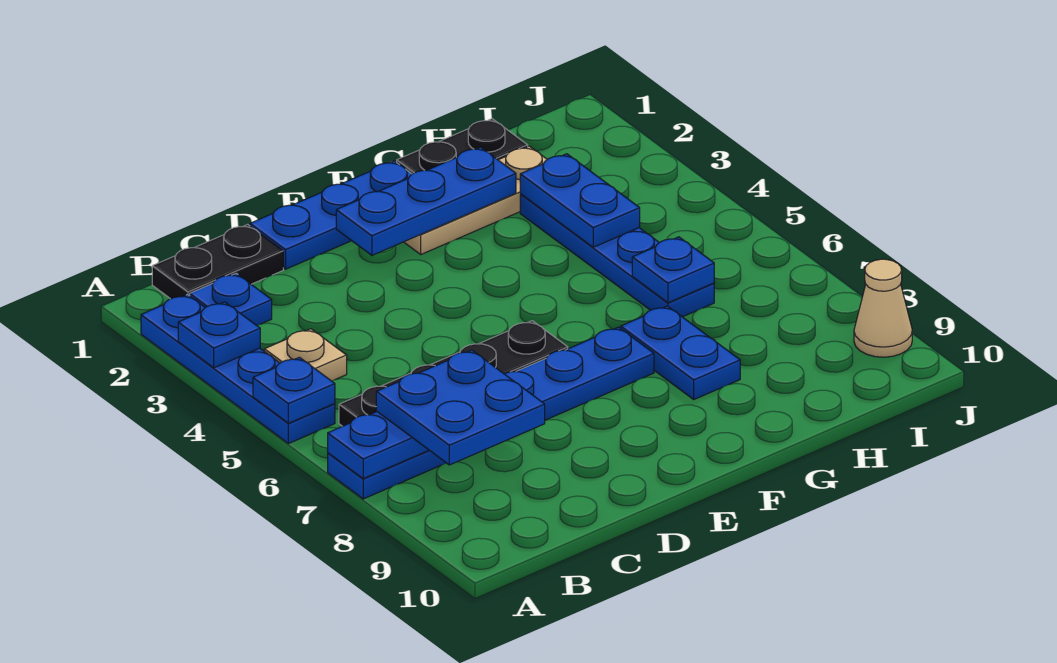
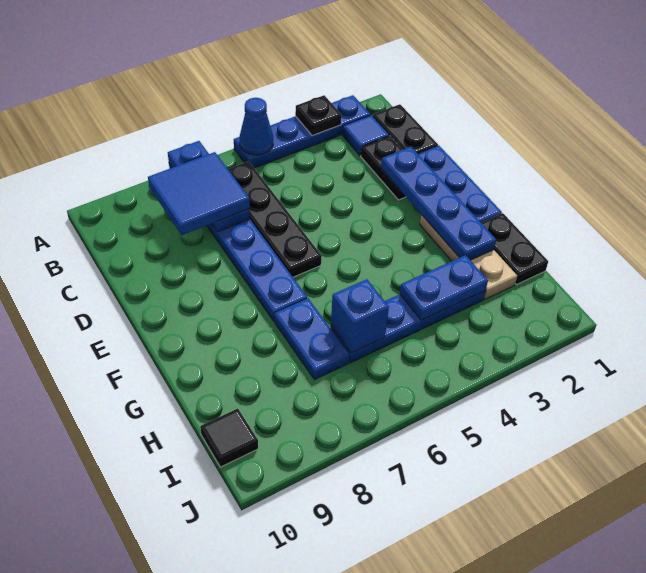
blue 1x1 plate [178,302,260,368] -> black 1x1 plate [295,95,341,136]
blue 1x1 plate [253,357,335,423] -> blue 1x1 cone [239,98,273,155]
blue 1x1 plate [190,273,272,325] -> blue 1x1 tile [343,115,389,156]
tan 1x1 plate [264,329,347,381] -> none
blue 2x2 plate [376,350,545,465] -> blue 2x2 tile [148,152,250,235]
none -> black 1x2 plate [361,136,406,200]
blue 1x3 plate [336,147,516,255] -> blue 1x4 plate [381,147,496,260]
blue 1x2 plate [621,306,740,399] -> blue 1x2 plate turned to [274,298,349,380]
blue 1x1 plate [632,237,714,303] -> blue 1x1 brick [331,279,389,353]
none -> black 1x1 tile [200,409,258,467]
tan 1x1 cone [854,259,912,357] -> none

